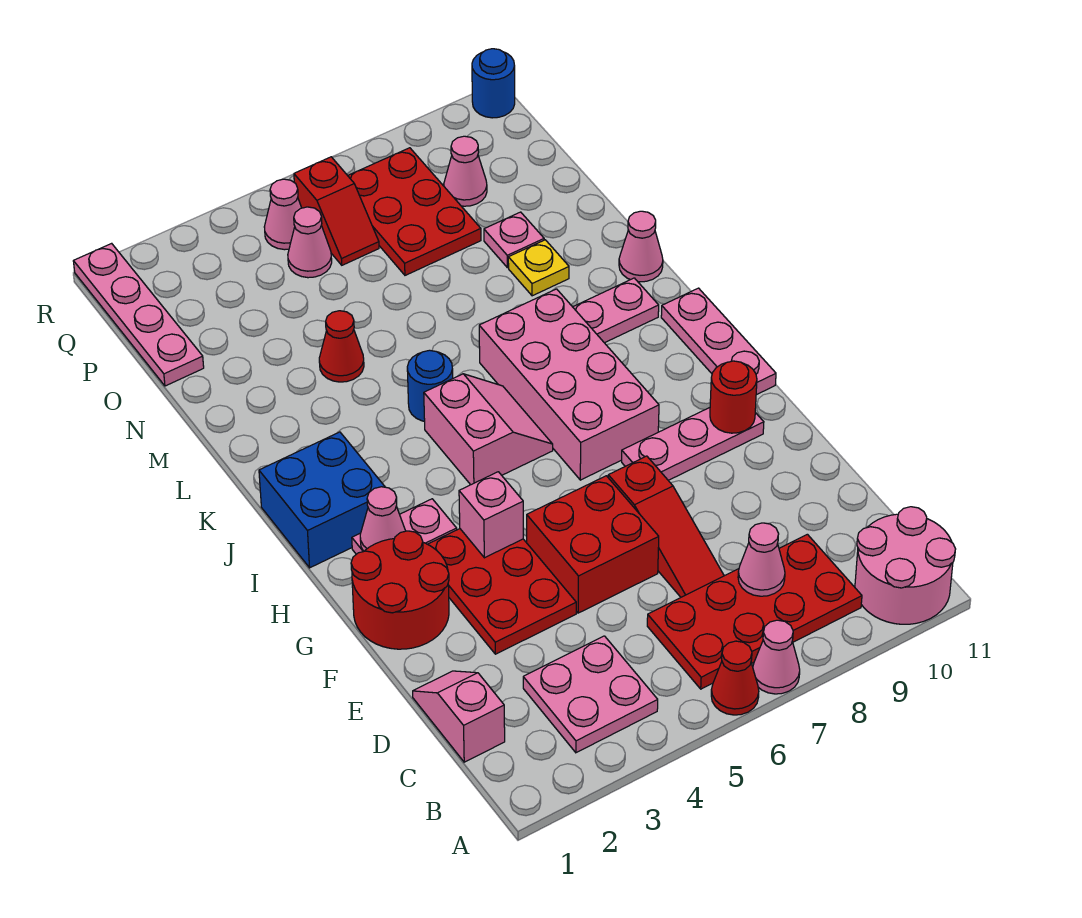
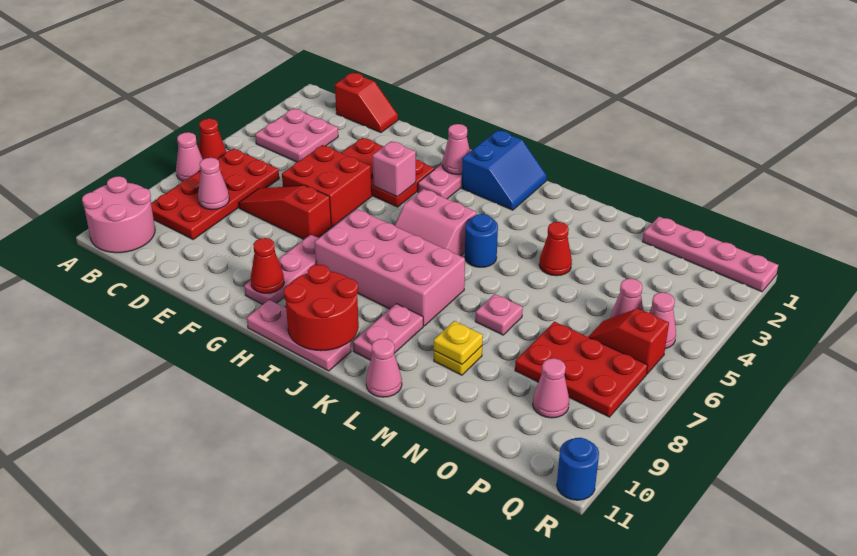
pink 1x2 slope [413,671,505,762] -> red 1x2 slope [335,73,398,133]
red 2x2 round brick [351,531,449,649] -> red 2x2 round brick moved to [284,265,359,351]
red 1x1 round brick [710,361,757,433] -> red 1x1 cone [251,238,284,293]
blue 2x2 brick [259,432,385,568] -> blue 2x2 slope [462,130,547,210]
none -> yellow 1x1 plate [434,321,483,364]
pink 1x1 plate [484,212,544,268] -> pink 1x1 plate moved to [475,294,523,335]

